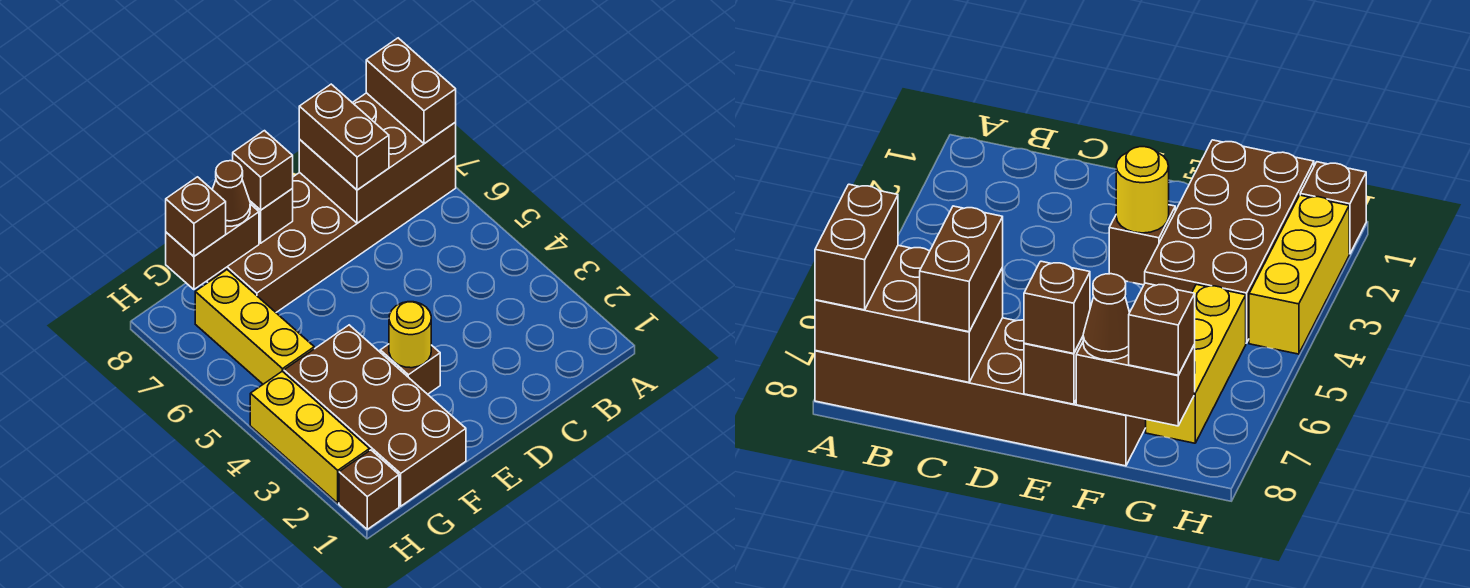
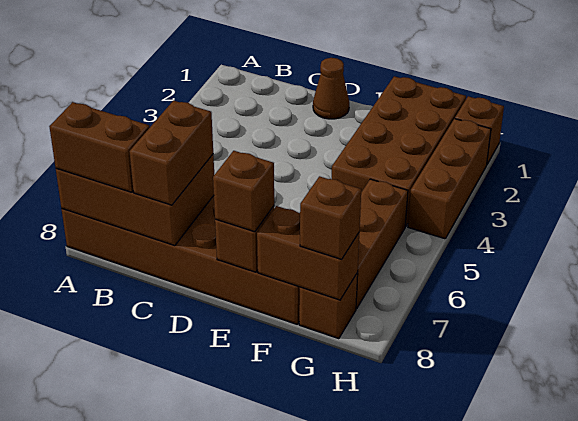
brown 1x2 brick [366,38,456,144] -> brown 1x2 brick turned to [49,102,150,192]
brown 1x1 brick [380,344,440,394] -> brown 1x1 brick moved to [299,273,358,339]
yellow 1x1 round brick [389,302,431,368] -> none
brown 1x1 cone [212,161,250,226] -> brown 1x1 cone moved to [313,58,349,119]
yellow 1x3 brick [195,270,314,384] -> brown 1x3 brick [356,179,408,309]
yellow 1x3 brick [250,371,370,503] -> brown 1x3 brick [408,119,491,239]

